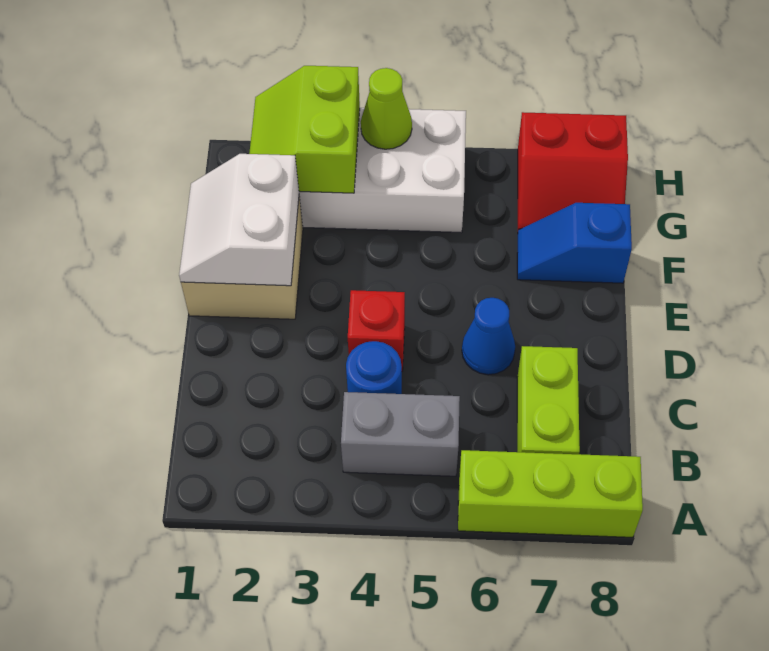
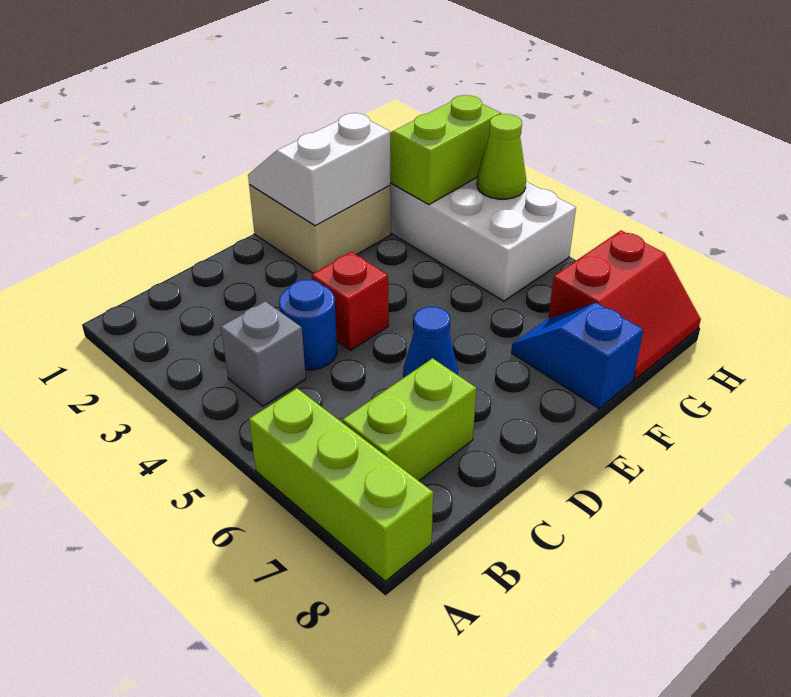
grey 1x2 brick [341,392,460,476] -> grey 1x1 brick [221,301,306,406]
red 2x2 slope [518,112,628,230] -> red 2x2 slope turned to [548,231,701,380]

